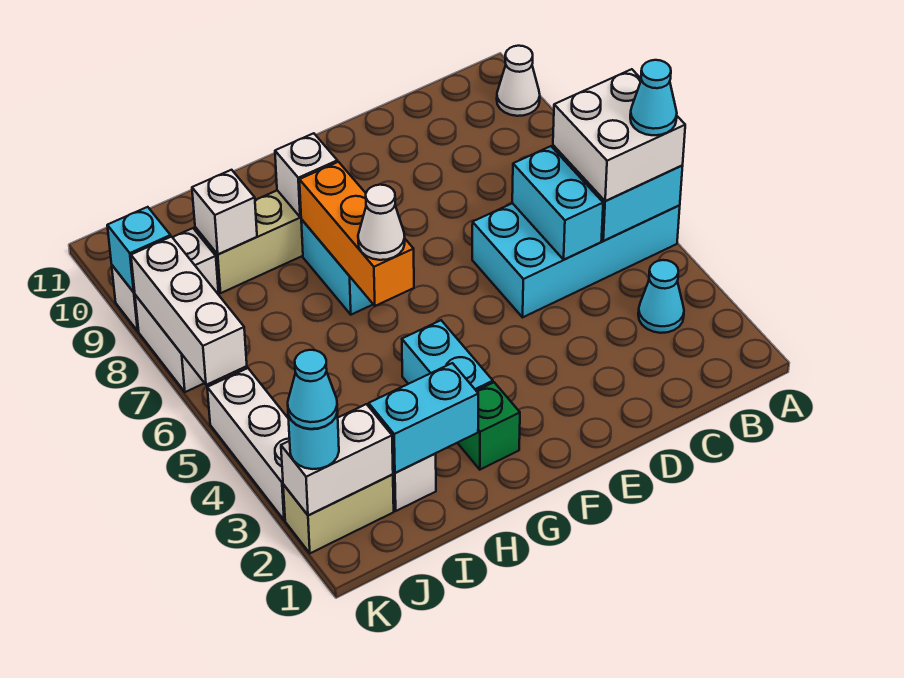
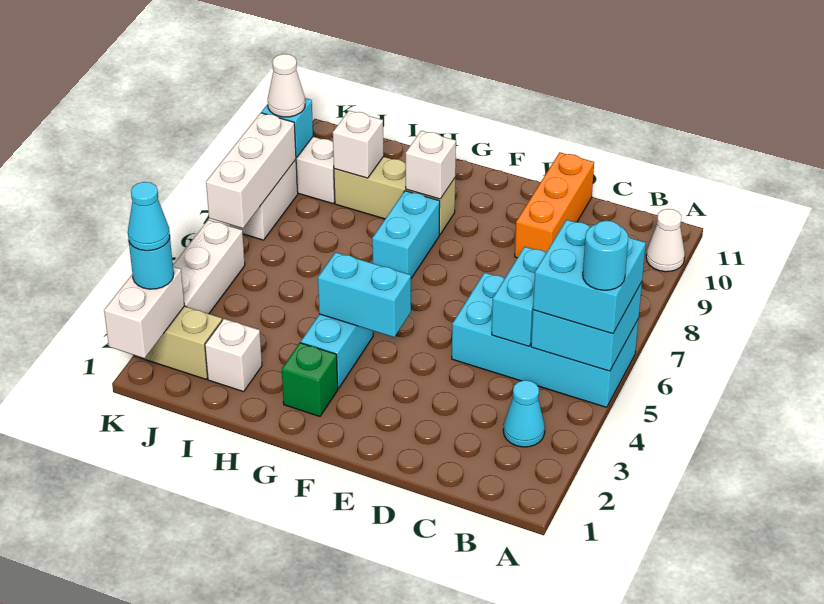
white 2x2 brick [553,69,685,201] -> cyan 2x2 brick [533,220,646,334]
cyan 1x1 cone [630,60,677,135] -> cyan 1x1 round brick [583,221,628,290]
orange 1x3 brick [300,162,414,306] -> orange 1x3 brick moved to [515,152,594,258]
white 1x1 cone [358,185,405,260] -> white 1x1 cone moved to [268,54,305,117]
cyan 1x2 brick [369,363,478,473] -> cyan 1x2 brick moved to [318,252,411,337]
white 1x2 brick [281,404,393,515] -> white 1x2 brick turned to [104,267,185,358]

